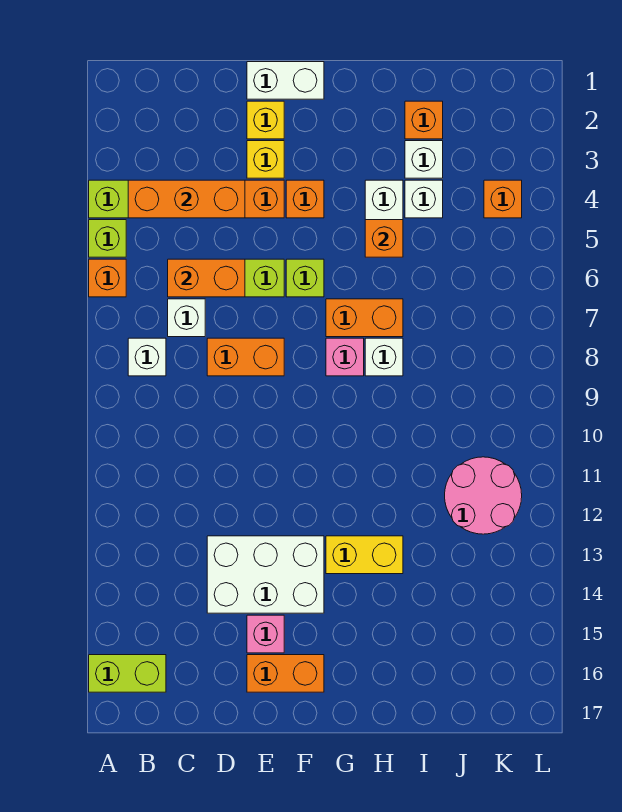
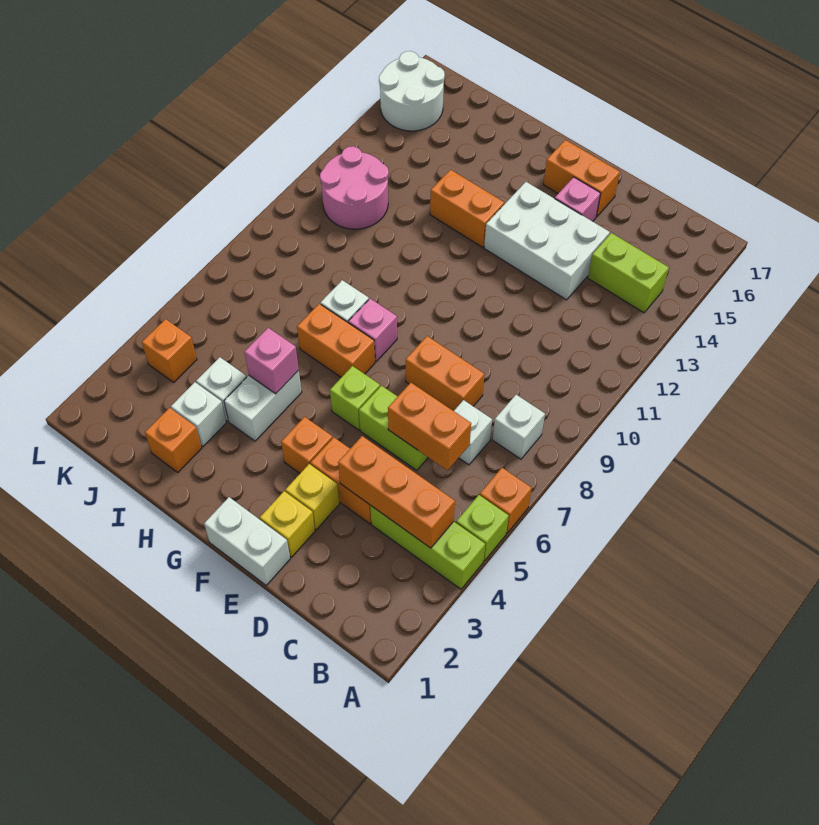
lime 1x2 brick [89,655,166,692] -> lime 1x2 brick moved to [588,233,669,313]
yellow 1x2 brick [326,536,403,574] -> orange 1x2 brick [430,170,504,248]
orange 1x1 brick [365,220,403,257] -> pink 1x1 brick [245,328,299,394]
none -> white 2x2 round brick [379,51,445,131]

